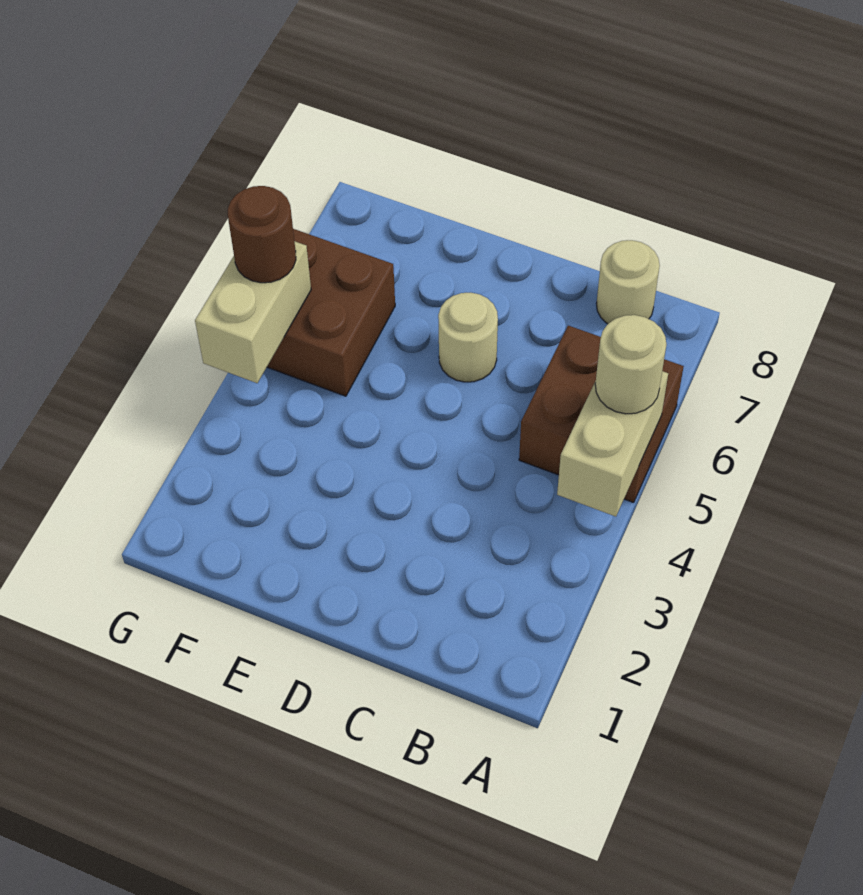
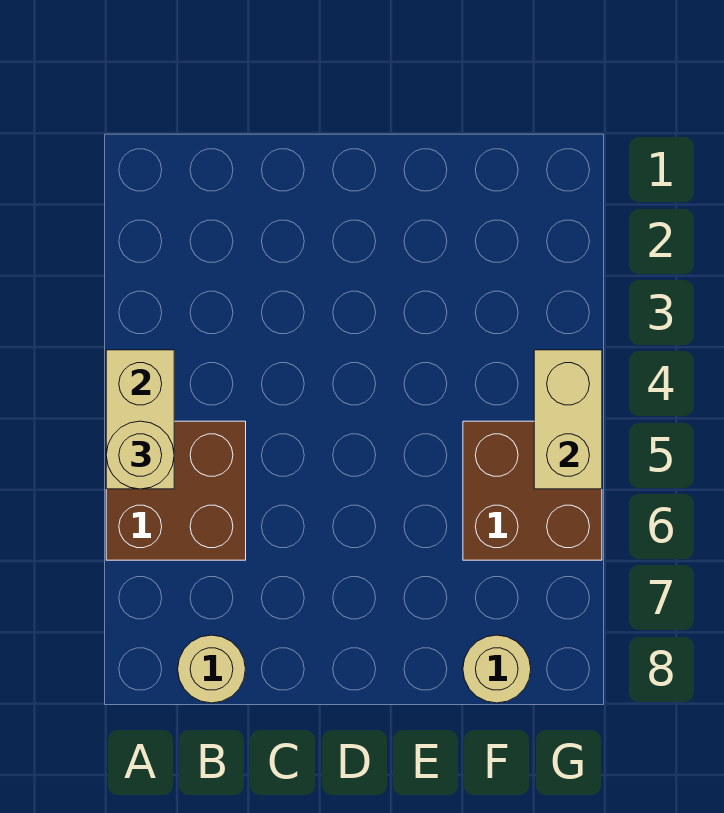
tan 1x1 round brick [438,293,498,382] -> tan 1x1 round brick moved to [463,635,531,703]
brown 1x1 round brick [228,186,296,283] -> none

